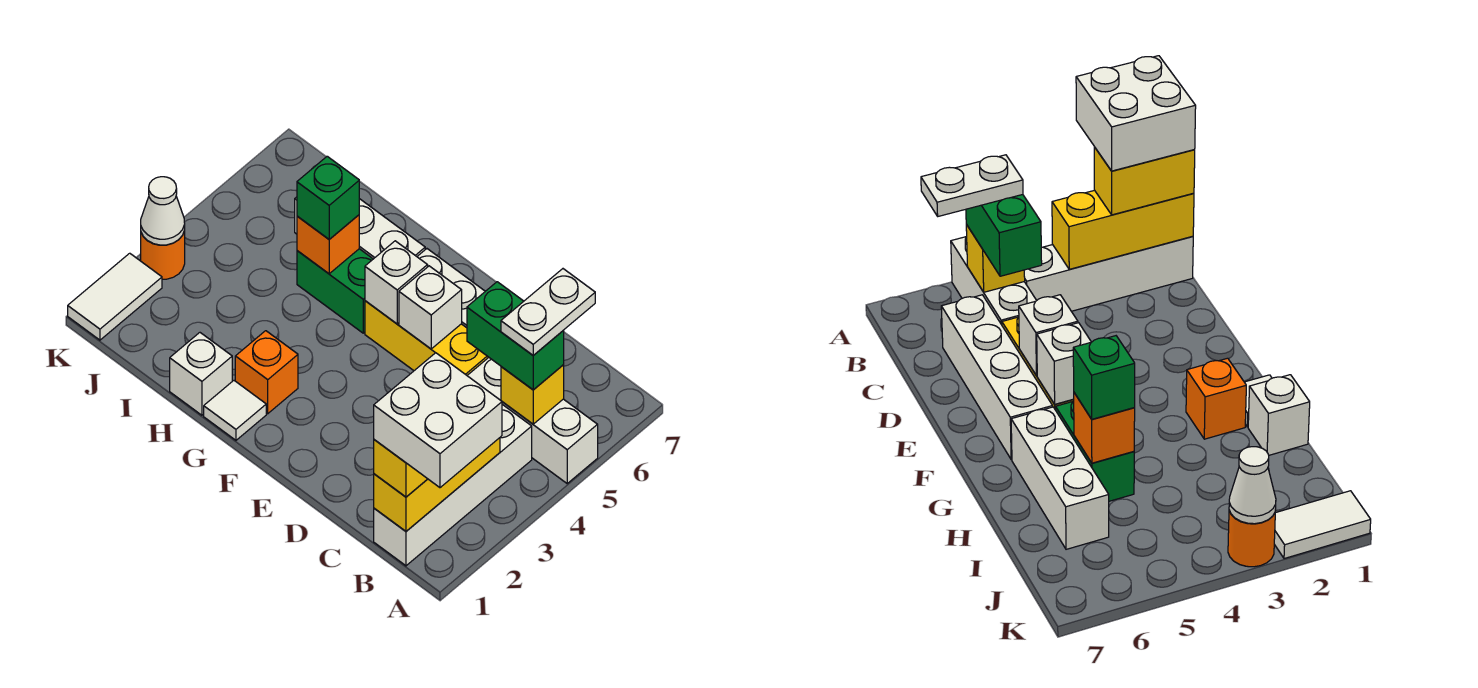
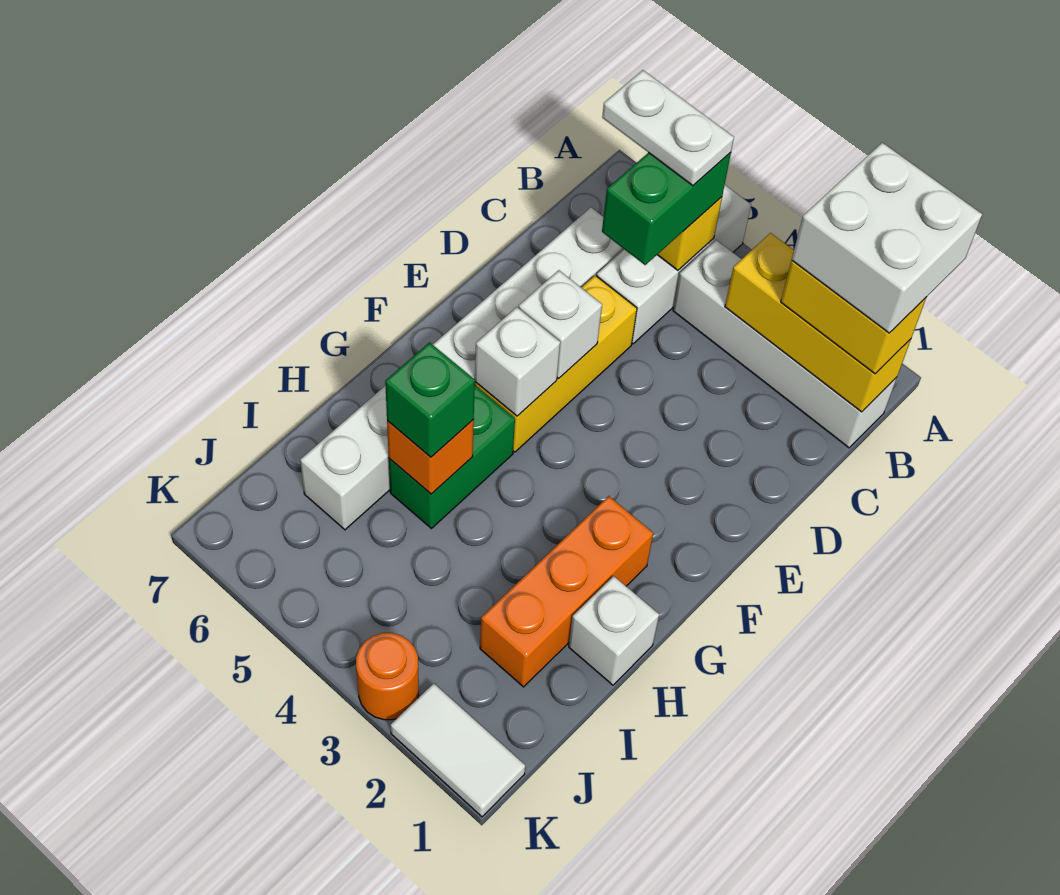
white 1x1 tile [204,381,266,440] -> none
orange 1x1 brick [235,331,298,414] -> orange 1x3 brick [480,496,653,687]
white 1x1 cone [141,177,185,245] -> none

